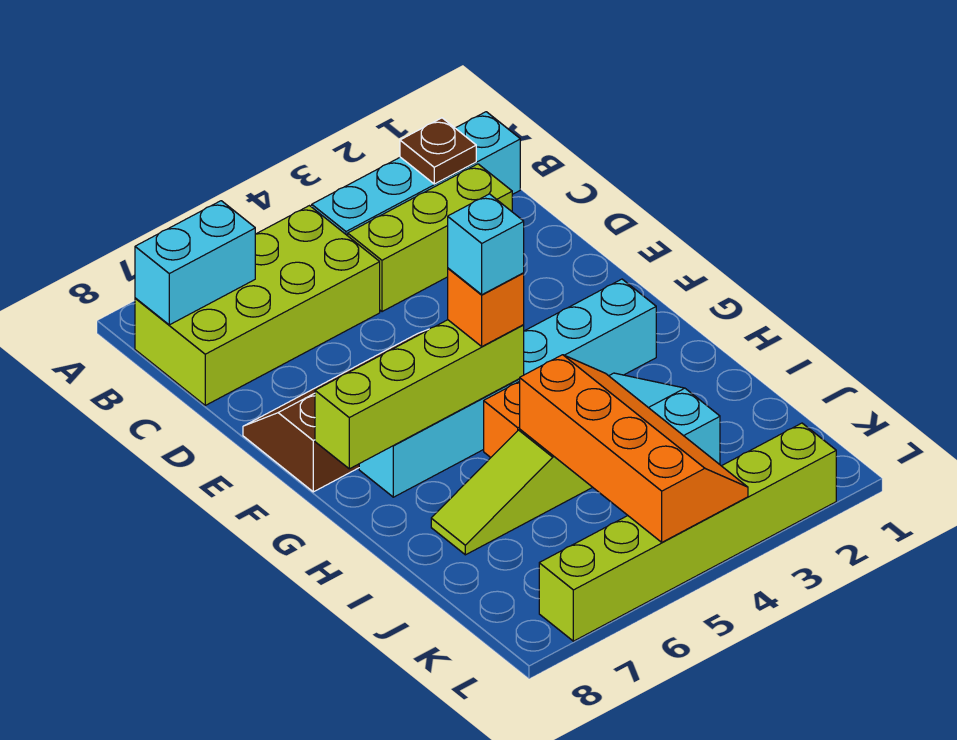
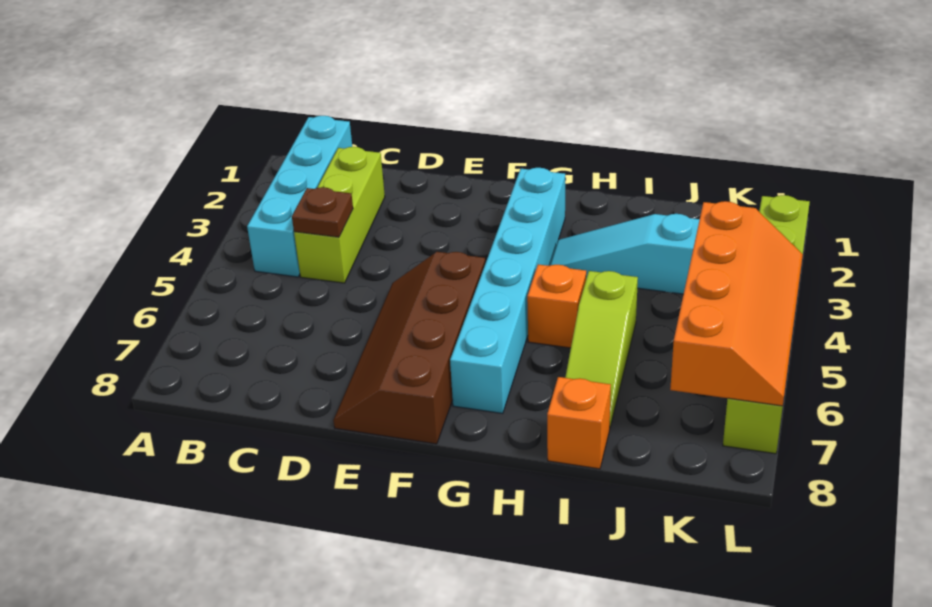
brown 1x1 plate [400,118,476,184] -> brown 1x1 plate moved to [292,187,353,237]
lime 2x4 brick [135,206,380,405] -> none
cyan 1x2 brick [135,201,255,325] -> none
lime 1x4 brick [315,320,524,469] -> none
orange 1x1 brick [448,268,524,346] -> orange 1x1 brick moved to [547,377,611,469]
cyan 1x1 brick [448,194,524,295] -> none
orange 2x4 slope [520,355,748,542] -> orange 2x4 slope turned to [670,201,803,406]

